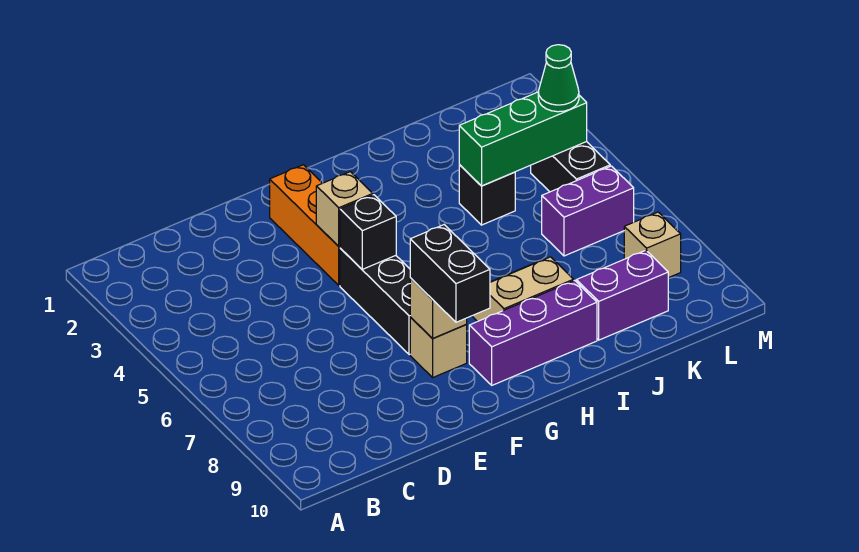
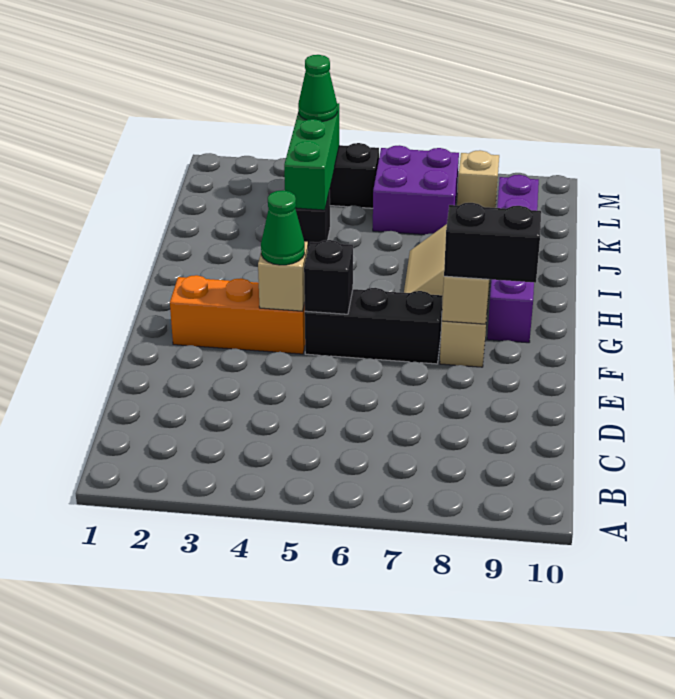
none -> green 1x1 cone [261,190,305,265]
purple 1x2 brick [542,166,634,256] -> purple 2x2 brick [373,145,459,235]

